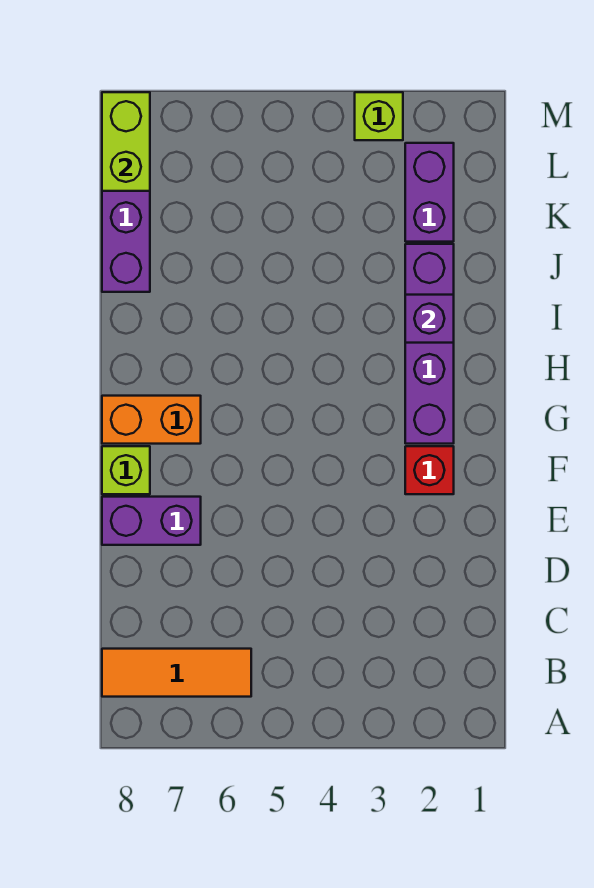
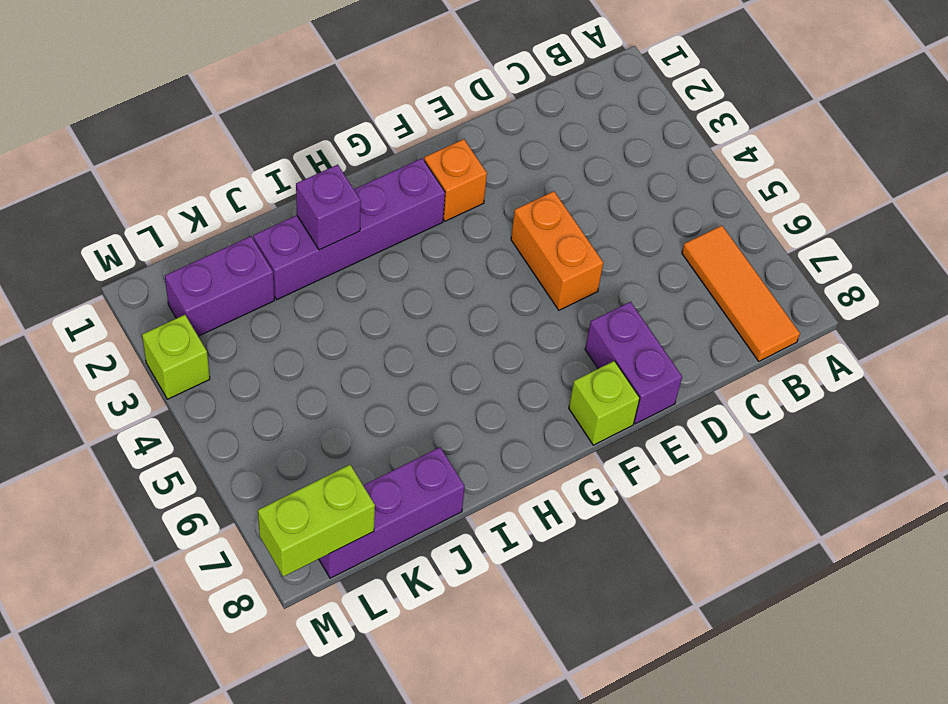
red 1x1 brick [405,446,454,494] -> orange 1x1 brick [424,139,487,221]
orange 1x2 brick [102,396,201,444] -> orange 1x2 brick moved to [511,191,603,310]

